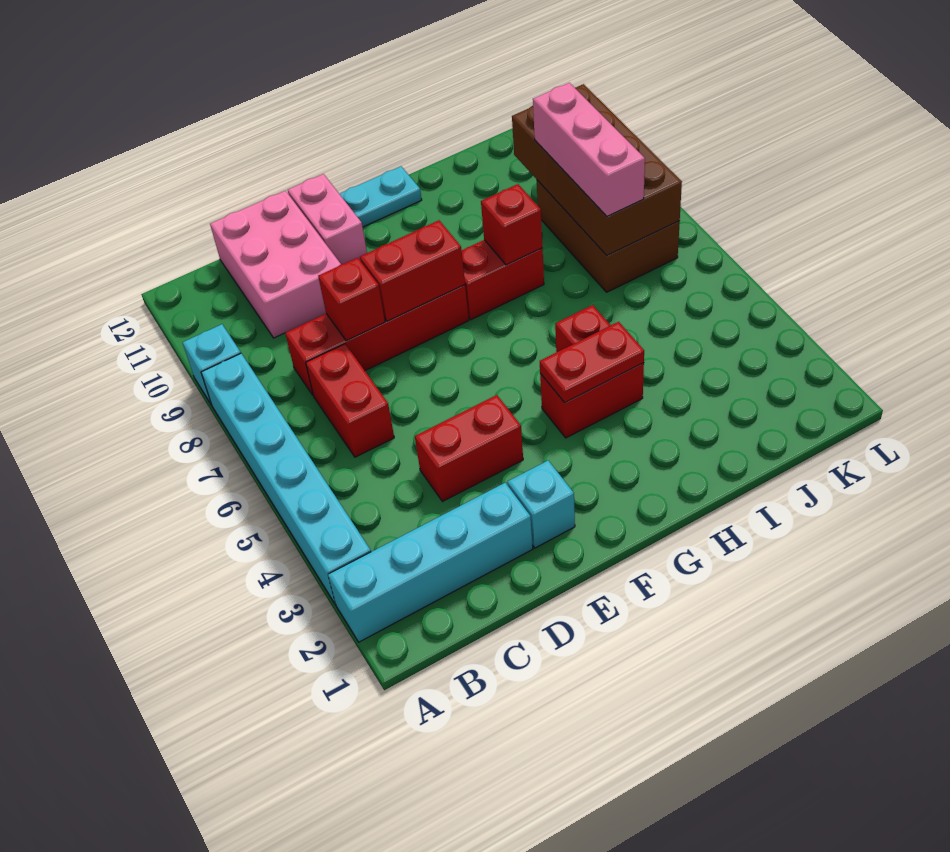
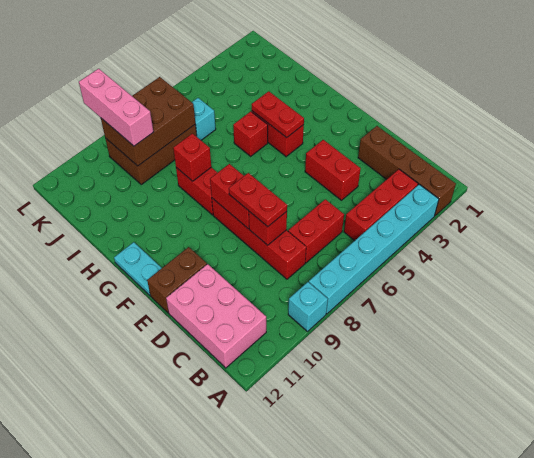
cyan 1x4 brick [328,483,533,642] -> brown 1x4 brick [358,126,456,216]
none -> red 1x3 brick [344,169,418,241]
pink 2x3 brick [210,191,341,338] -> pink 2x3 brick turned to [166,264,266,368]
none -> red 1x2 plate [229,173,287,227]
cyan 1x1 brick [507,461,575,548] -> cyan 1x1 brick moved to [192,98,216,140]
pink 1x2 brick [288,174,367,264] -> brown 1x2 brick [147,247,207,313]
brown 2x4 brick [512,84,682,255] -> brown 2x3 brick [101,77,195,166]
pink 1x3 brick [533,83,645,216] -> pink 1x3 brick turned to [79,69,153,146]

